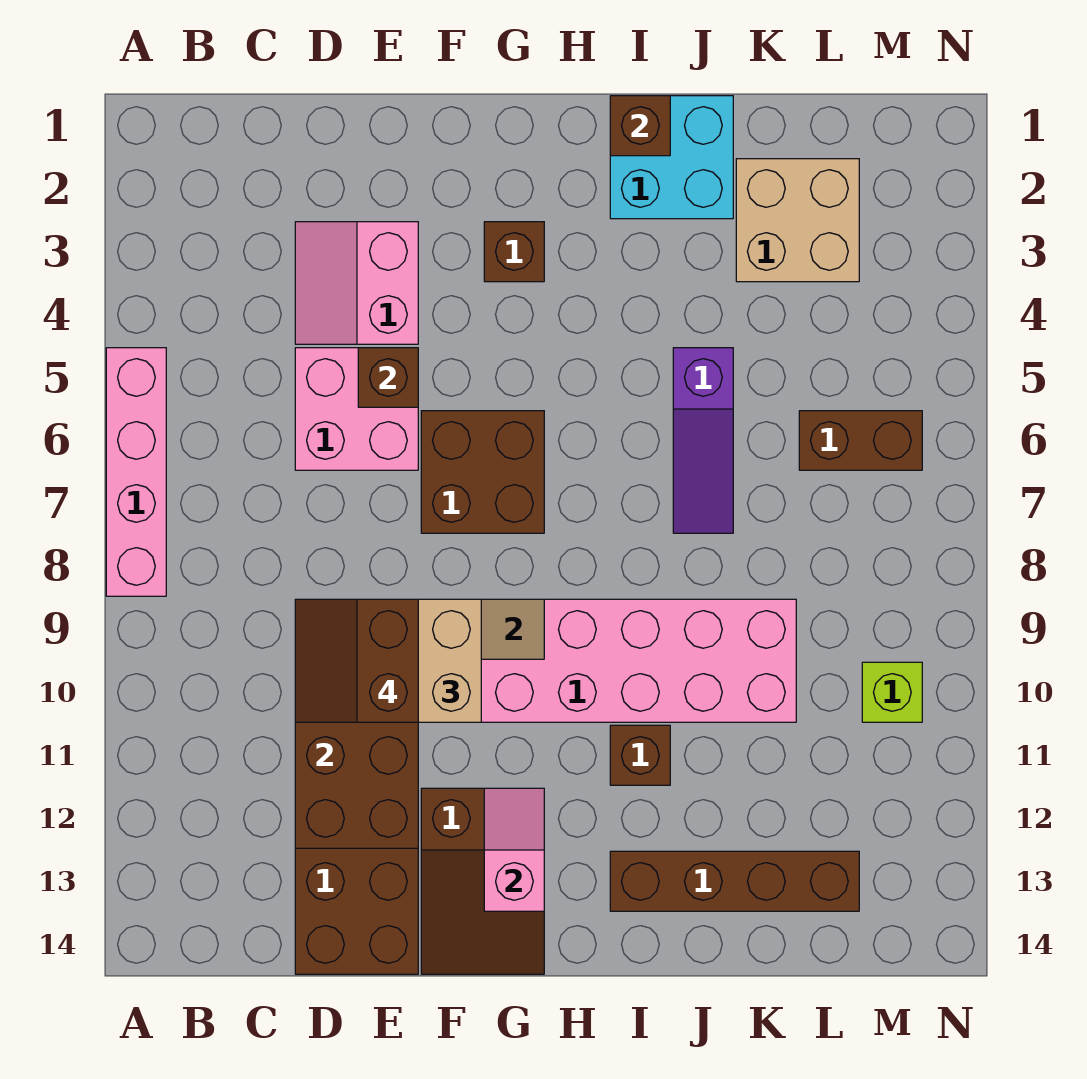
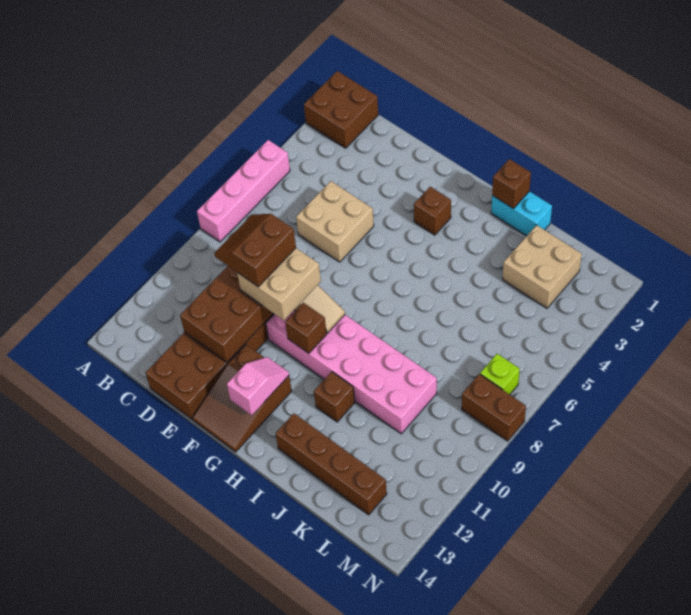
pink 2x2 slope [295,222,418,344] -> none
pink 2x2 brick [295,348,418,470] -> tan 2x2 brick [296,181,374,262]
brown 1x1 brick [358,348,418,407] -> brown 1x1 brick moved to [285,303,327,353]
brown 2x2 brick [421,411,544,533] -> brown 2x2 brick moved to [304,71,378,148]
cyan 2x2 brick [610,96,733,219] -> cyan 1x2 brick [491,191,552,236]
purple 1x3 slope [673,348,733,533] -> none
brown 1x2 brick [799,411,922,470] -> brown 1x2 brick moved to [462,374,526,441]
lime 1x1 brick [862,662,922,722] -> lime 1x1 brick moved to [480,354,520,394]

